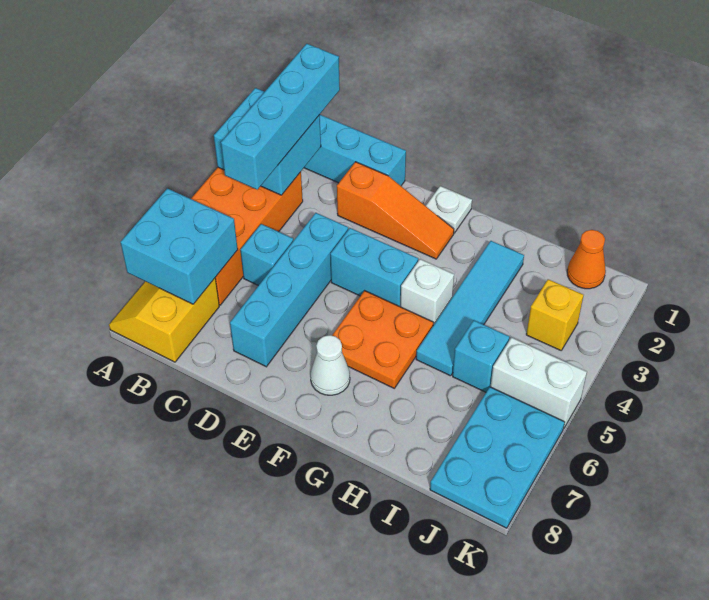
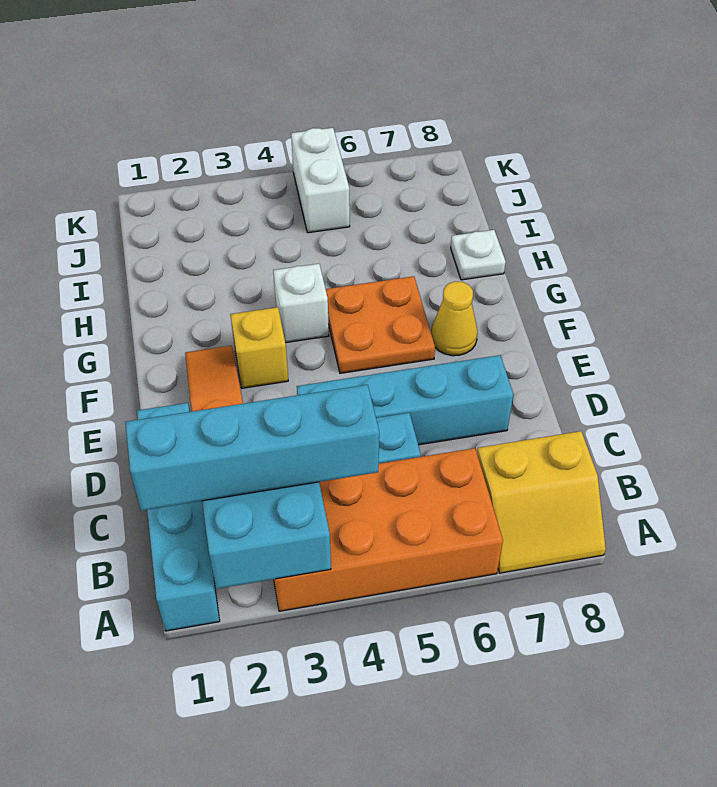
cyan 2x2 brick [121,188,238,304] -> none
cyan 1x2 brick [330,228,418,307] -> none
white 1x1 plate [426,186,472,233] -> white 1x1 plate moved to [451,230,506,280]
white 1x1 cone [311,335,350,395] -> yellow 1x1 cone [431,281,478,356]
cyan 1x4 tile [416,241,524,376] -> none
cyan 1x1 brick [453,321,509,392] -> none
orange 1x1 cone [567,230,606,289] -> none
yellow 1x1 brick [526,279,583,350] -> yellow 1x1 brick moved to [230,307,288,388]
cyan 2x3 plate [430,387,565,528] -> none

